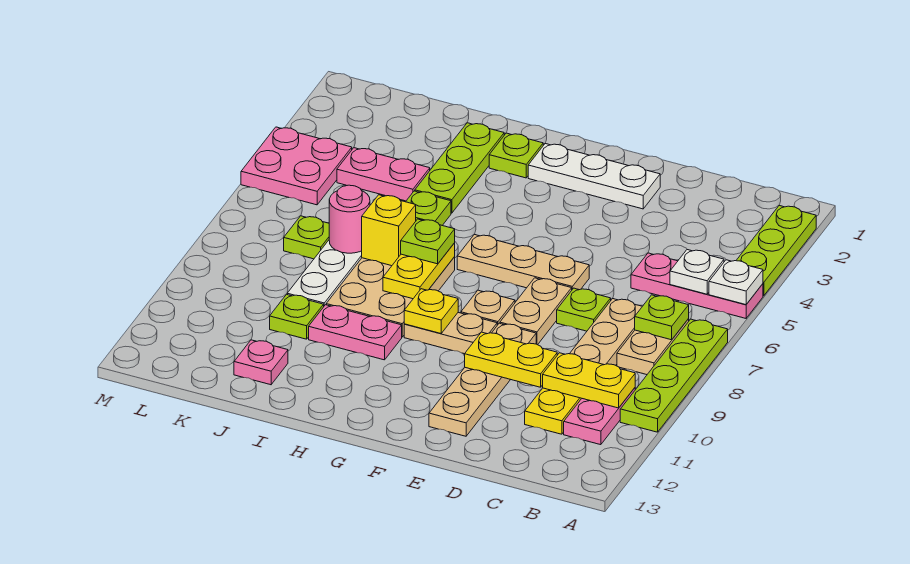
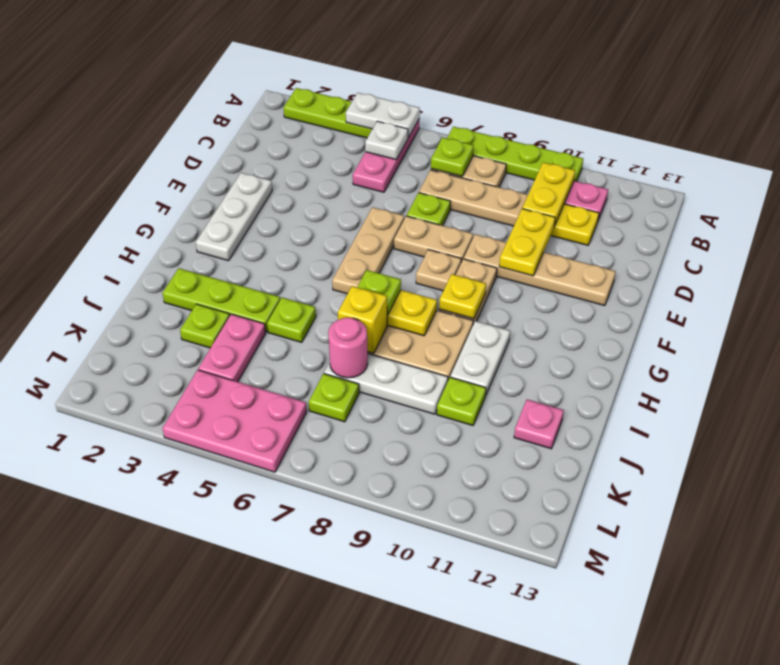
white 1x1 plate [709,260,763,305] -> white 1x2 plate [346,93,420,138]
lime 1x1 plate [489,133,543,178] -> lime 1x1 plate moved to [180,304,230,348]
pink 1x2 plate [309,305,402,360] -> white 1x2 plate [450,321,510,396]
pink 2x2 plate [241,127,352,205] -> pink 2x3 plate [163,370,307,472]

